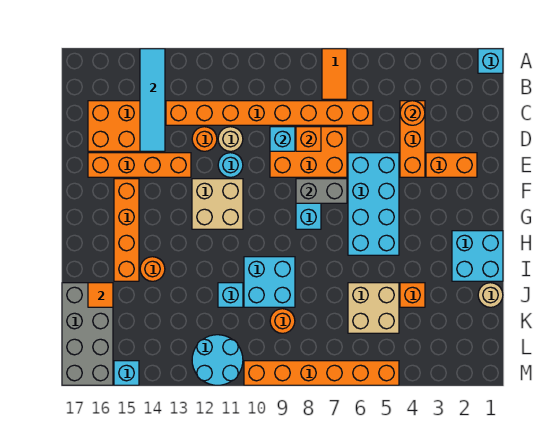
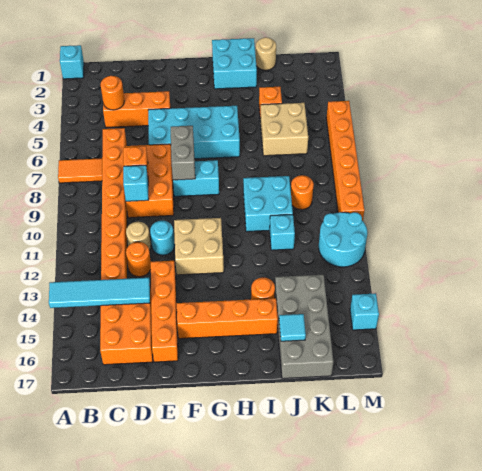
orange 1x2 brick [426,153,477,177] -> none
grey 2x4 brick [62,283,113,385] -> grey 2x4 brick turned to [275,275,333,378]
orange 1x1 tile [88,283,113,307] -> cyan 1x1 tile [279,314,306,341]

